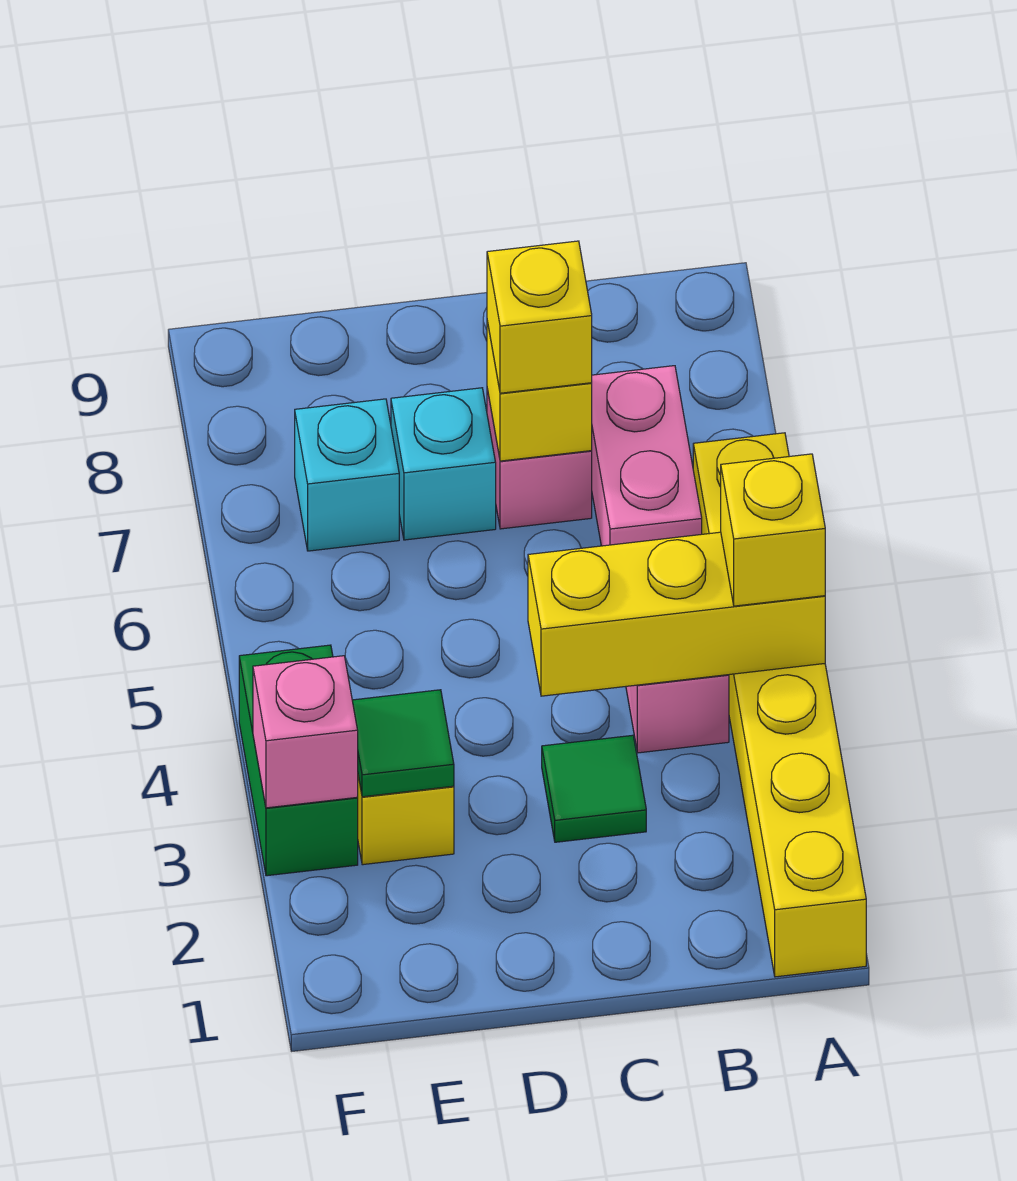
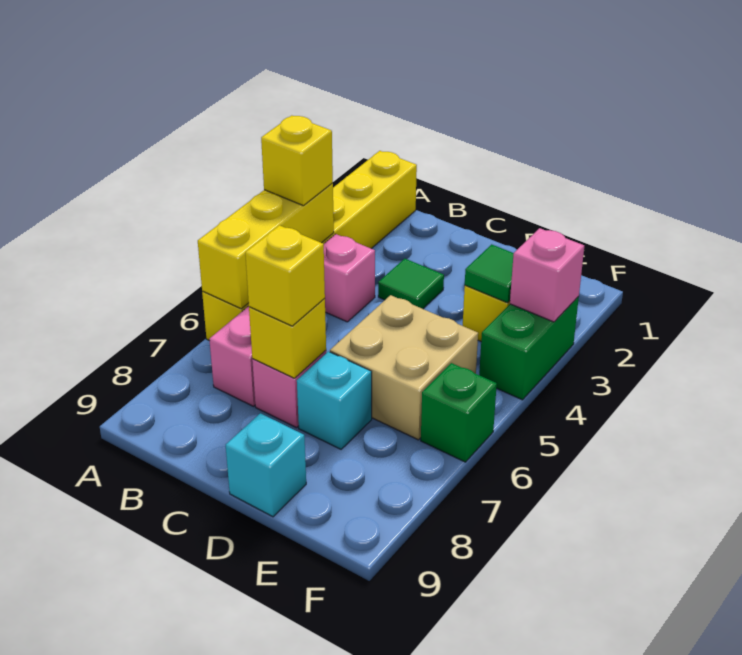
yellow 1x3 brick [528,532,825,696] -> yellow 1x3 brick turned to [198,183,334,309]
none -> tan 2x2 brick [330,295,478,440]
cyan 1x1 brick [295,399,399,551] -> cyan 1x1 brick moved to [226,413,306,517]
none -> green 1x1 brick [421,363,497,462]

